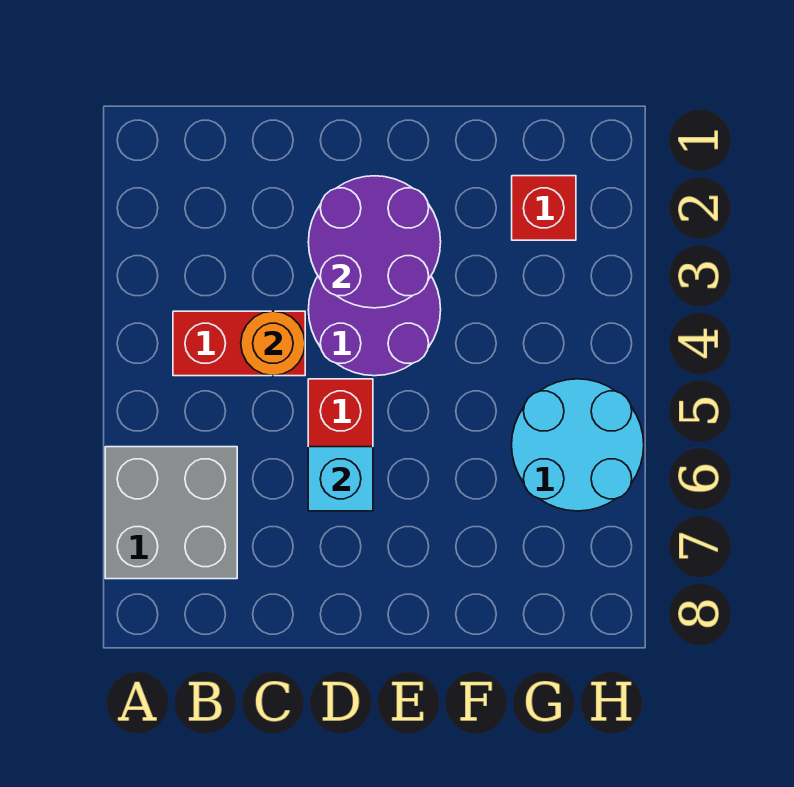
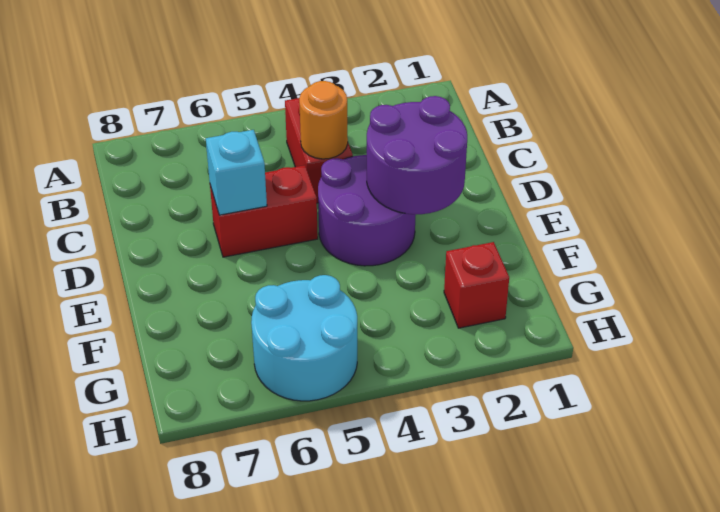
grey 2x2 brick [105,447,237,579] -> none

